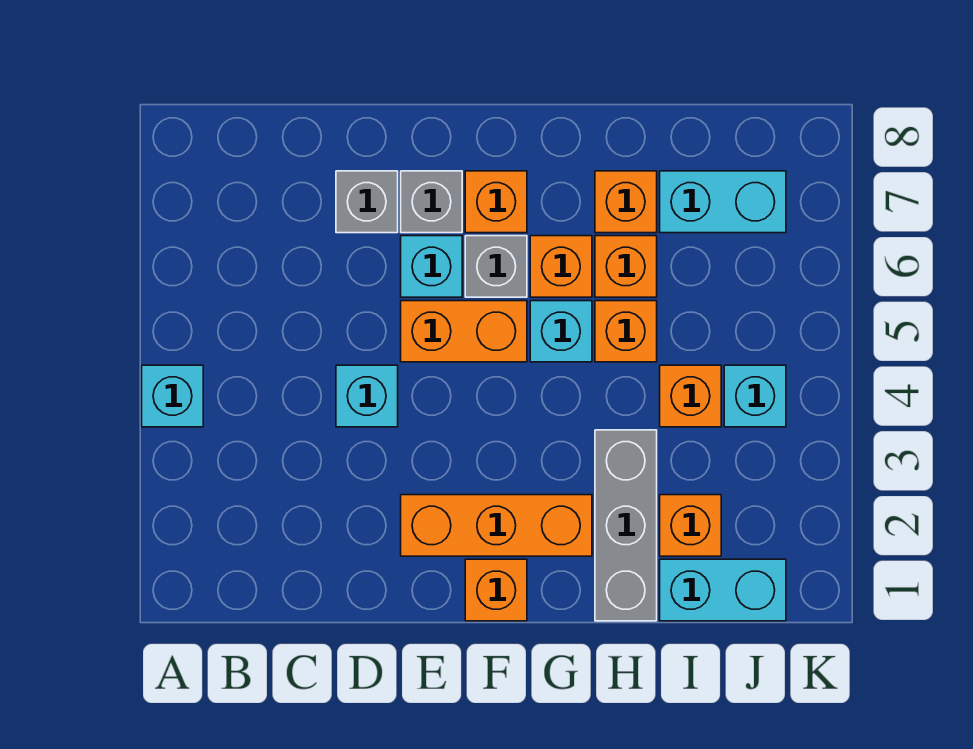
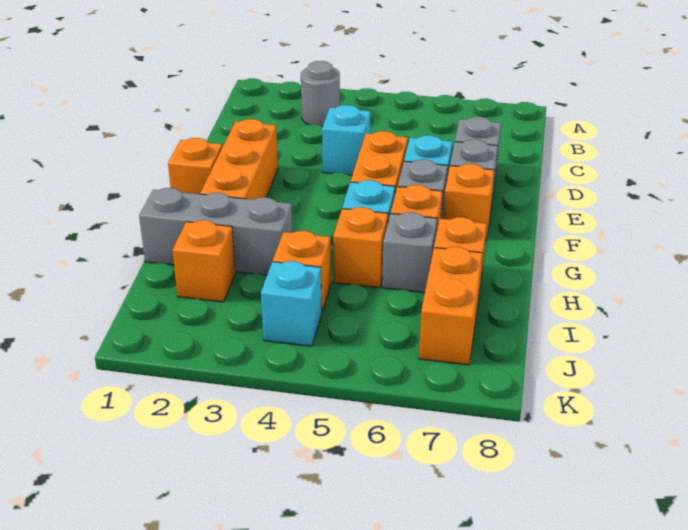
cyan 1x1 brick [142,365,203,427] -> none
none -> grey 1x1 round brick [301,61,340,127]
orange 1x1 brick [595,236,657,297] -> grey 1x1 brick [382,212,437,293]
cyan 1x2 brick [660,559,786,621] -> none
cyan 1x2 brick [660,171,786,233] -> orange 1x2 brick [419,247,483,365]

